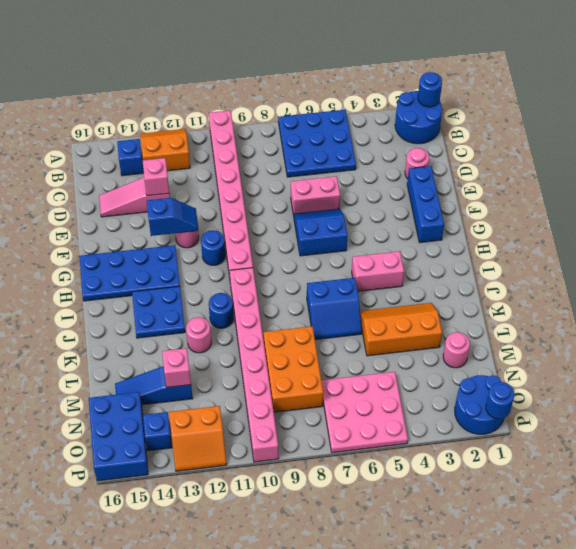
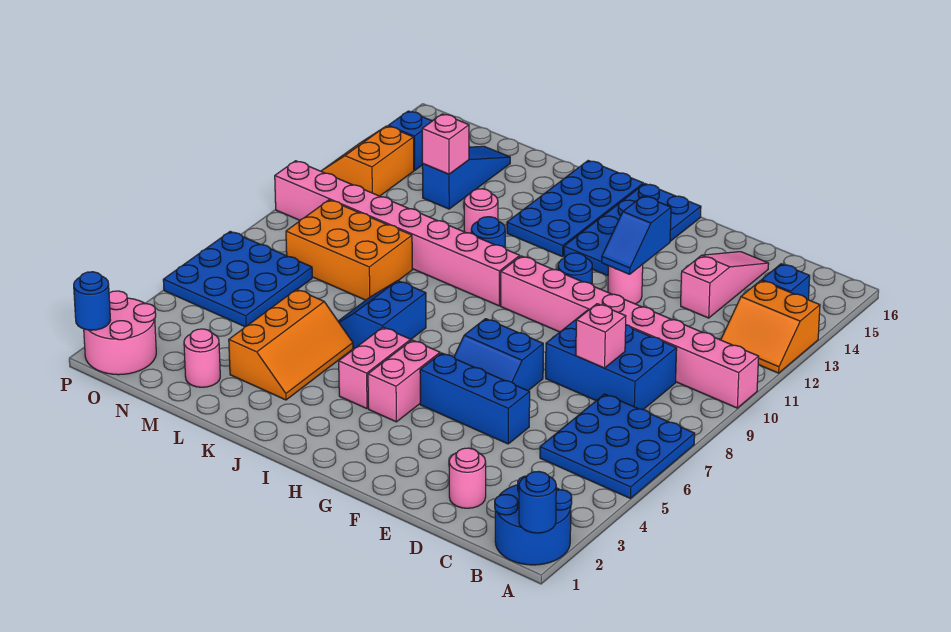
orange 2x2 slope [141,129,190,171] -> orange 2x2 slope turned to [721,280,820,373]
pink 1x1 brick [143,158,169,196] -> pink 1x1 brick moved to [576,304,626,368]
blue 1x3 brick [407,166,444,243] -> blue 1x3 brick moved to [420,353,530,444]
pink 1x2 brick [291,176,340,216] -> pink 1x2 brick moved to [368,340,440,422]
blue 2x2 slope [294,209,348,256] -> blue 2x2 slope turned to [454,319,543,391]
blue 2x2 plate [132,286,185,338] -> blue 2x4 plate [507,161,643,257]
pink 3x3 plate [322,372,408,453] -> blue 3x3 plate [163,231,312,327]
blue 2x3 brick [89,392,148,481] -> blue 2x3 brick moved to [546,310,677,410]
blue 2x2 round brick [455,375,504,434] -> pink 2x2 round brick [84,291,156,375]

